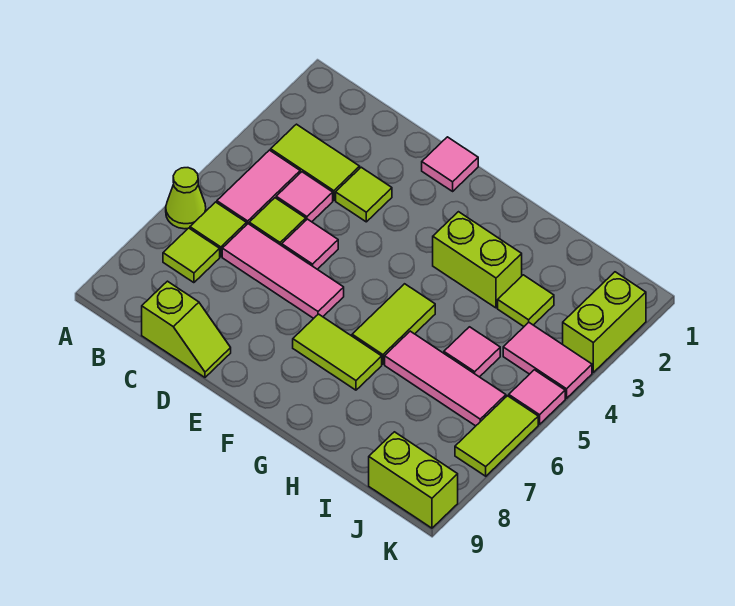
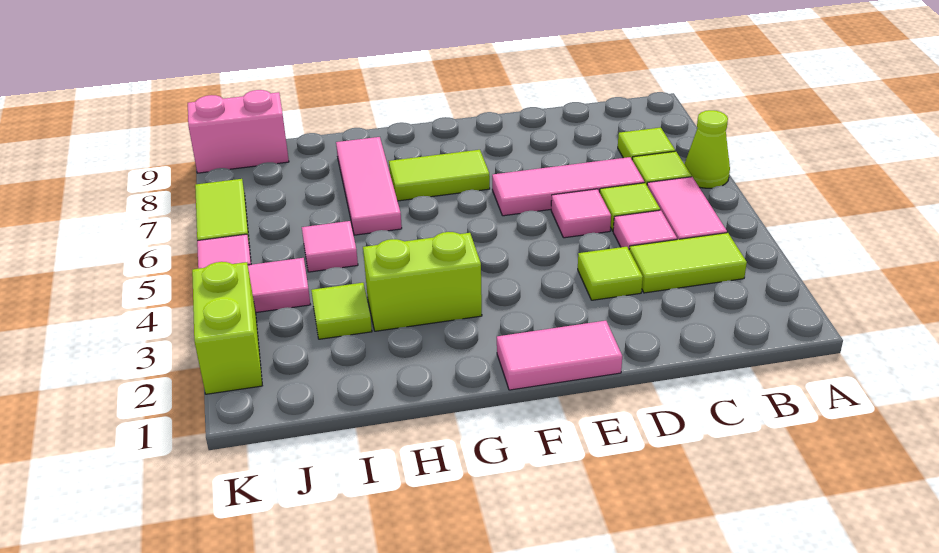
lime 1x2 slope [142,281,231,377] -> none
pink 1x1 tile [422,137,478,191] -> pink 1x2 tile [497,321,622,390]
lime 1x2 tile [352,284,435,364] -> none
pink 1x3 tile [385,331,506,426] -> pink 1x3 tile turned to [336,137,402,235]
lime 1x2 brick [369,432,458,528] -> pink 1x2 brick [188,90,289,173]

